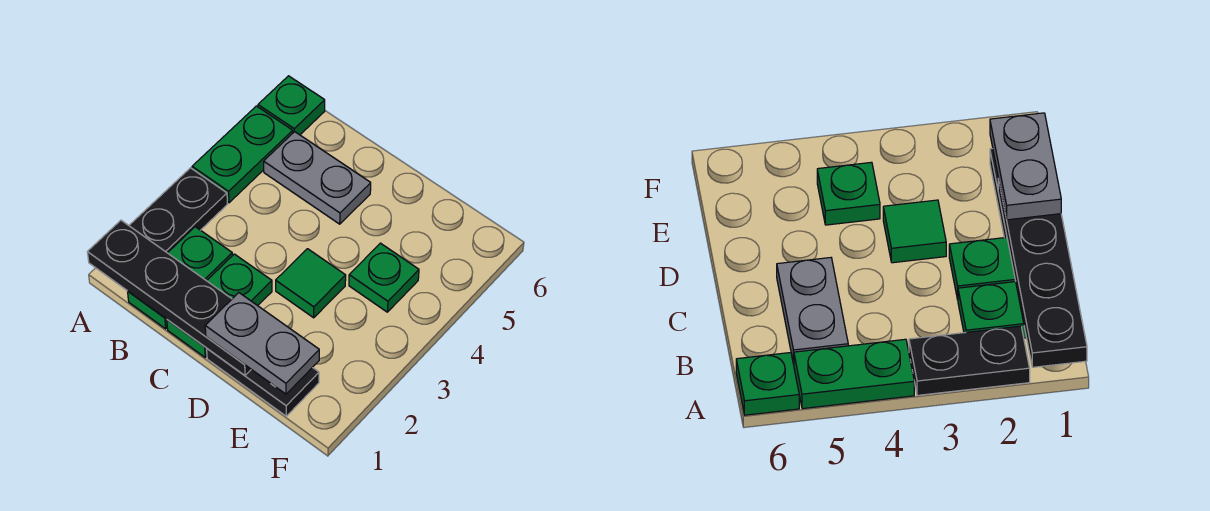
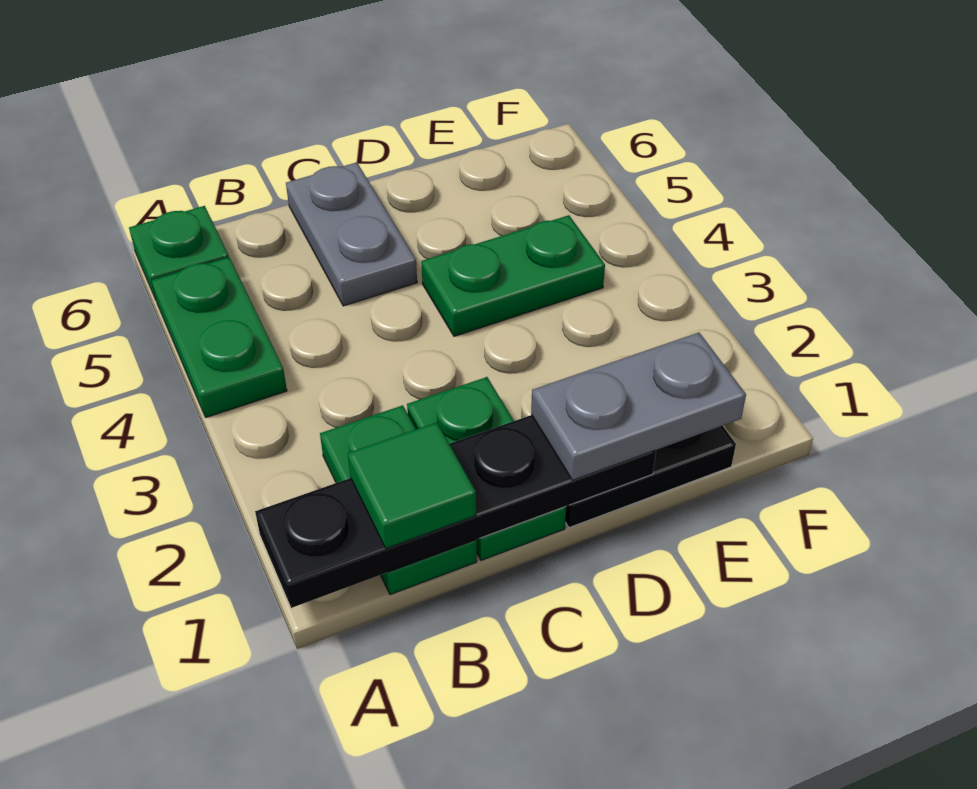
black 1x2 plate [129,168,227,253] -> none
grey 1x2 plate [264,132,371,224] -> grey 1x2 plate turned to [286,162,417,306]
green 1x1 tile [276,249,346,318] -> green 1x1 tile moved to [348,422,476,548]
green 1x1 plate [349,243,419,312] -> green 1x2 plate [421,215,605,336]

